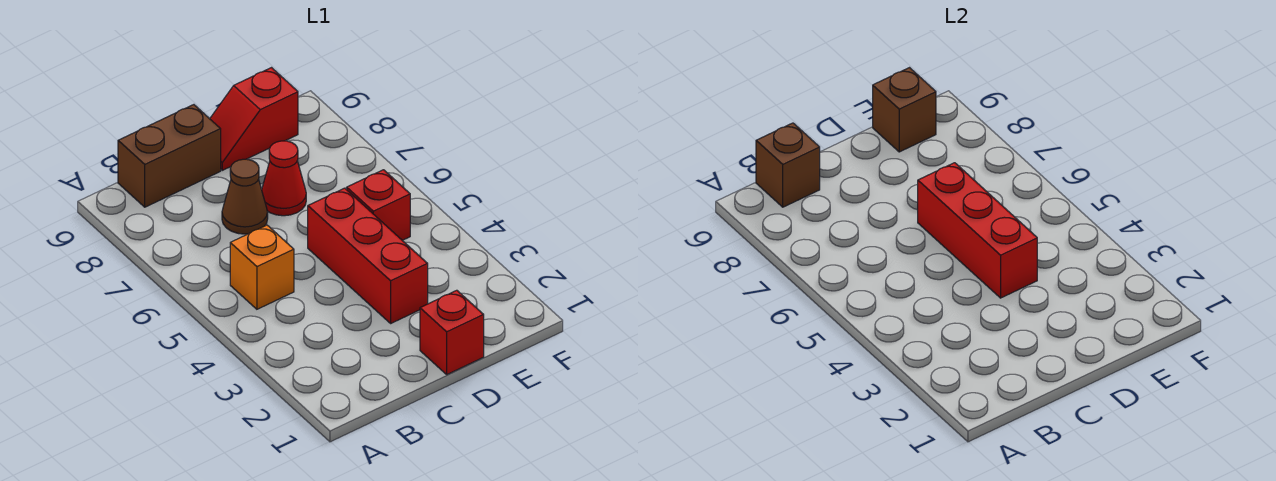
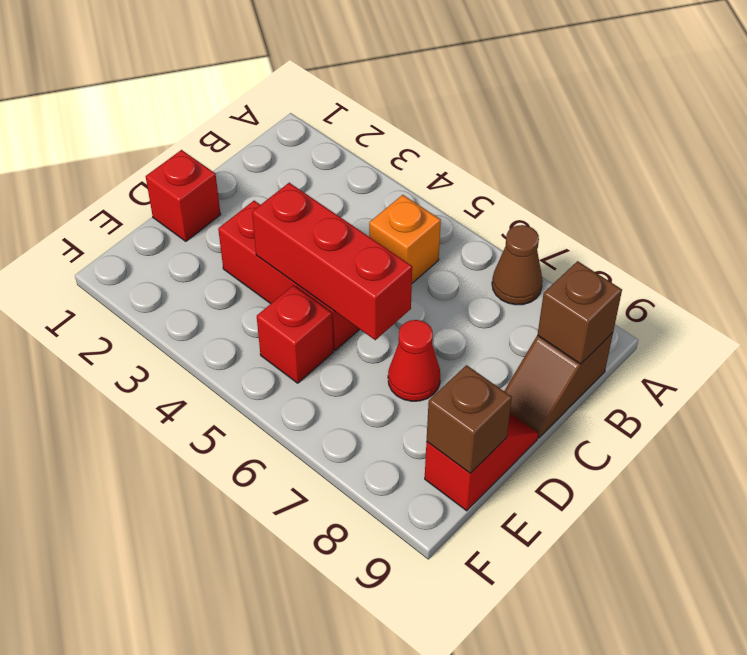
brown 1x2 brick [118,105,221,207] -> brown 1x2 slope [504,333,613,438]
brown 1x1 cone [222,159,268,234] -> brown 1x1 cone moved to [492,225,543,305]

